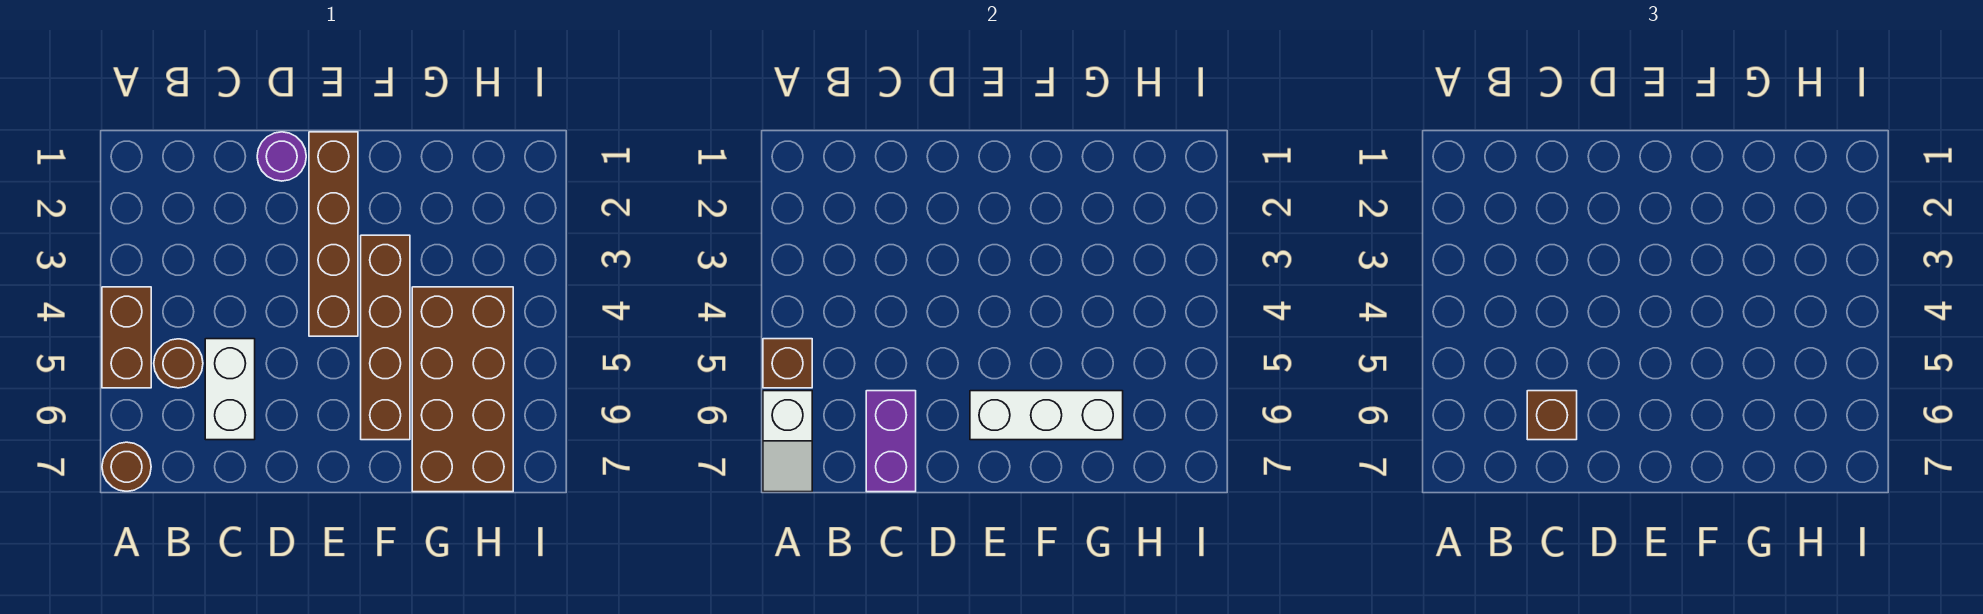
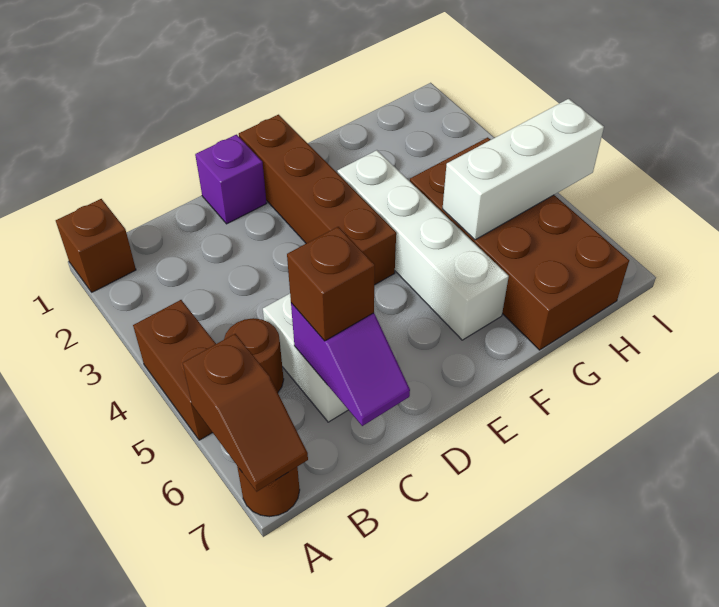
brown 1x1 brick [763,339,812,388] -> brown 1x1 brick moved to [56,199,136,292]
white 1x2 slope [763,391,812,492] -> brown 1x2 slope [183,334,308,492]
purple 1x2 brick [866,391,916,492] -> purple 1x2 slope [291,303,410,426]
purple 1x1 round brick [257,132,306,181] -> purple 1x1 brick [195,135,267,224]
white 1x3 brick [970,391,1123,440] -> white 1x3 brick moved to [443,99,604,240]
brown 1x4 brick [361,235,410,440] -> white 1x4 brick [337,150,509,340]

